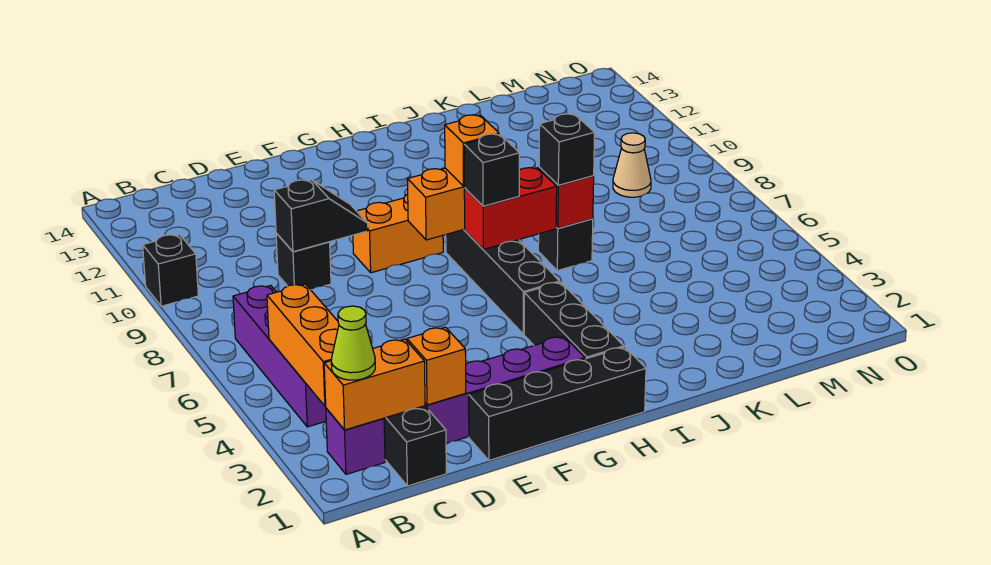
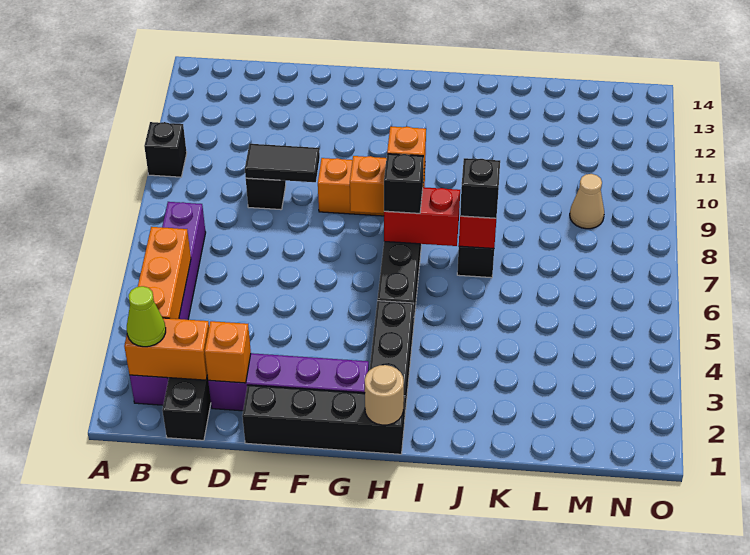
black 1x2 slope [274,180,368,252] -> black 1x2 tile [245,144,320,182]
none -> tan 1x1 round brick [365,365,404,425]

